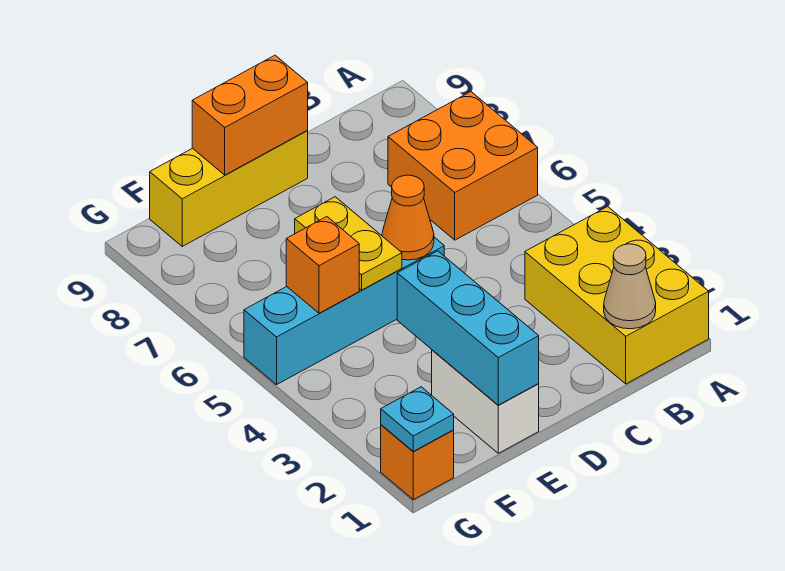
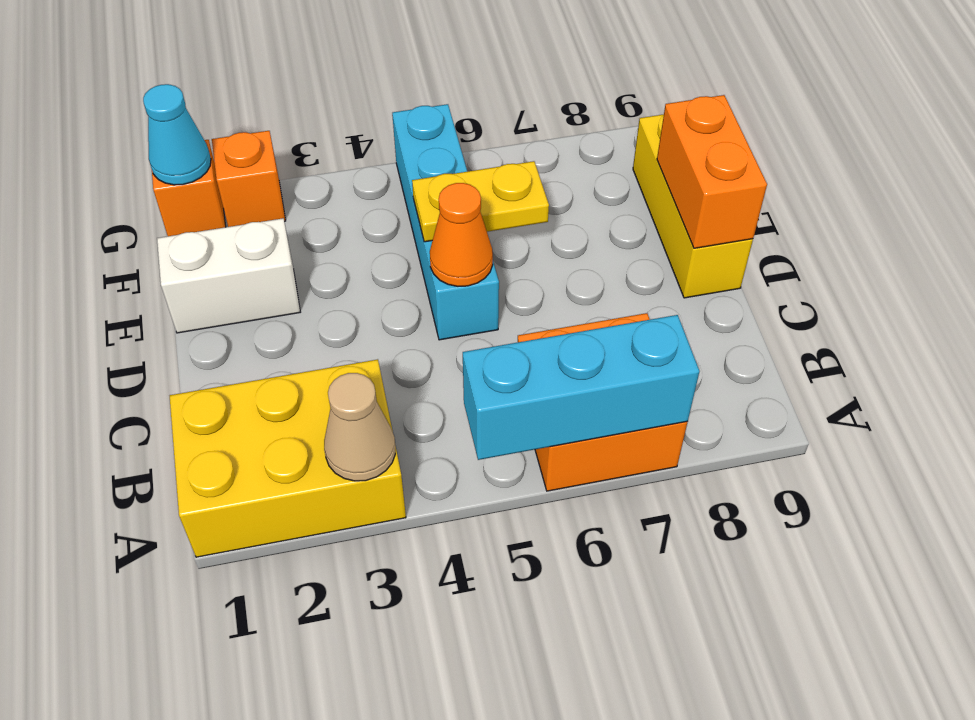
tan 1x1 cone [604,244,656,329] -> tan 1x1 cone moved to [324,373,395,481]
cyan 1x3 brick [397,251,539,405] -> cyan 1x3 brick moved to [463,315,700,460]
orange 1x1 brick [286,217,359,313] -> orange 1x1 brick moved to [212,131,286,227]
cyan 1x1 plate [381,387,454,451] -> cyan 1x1 cone [143,84,211,185]

